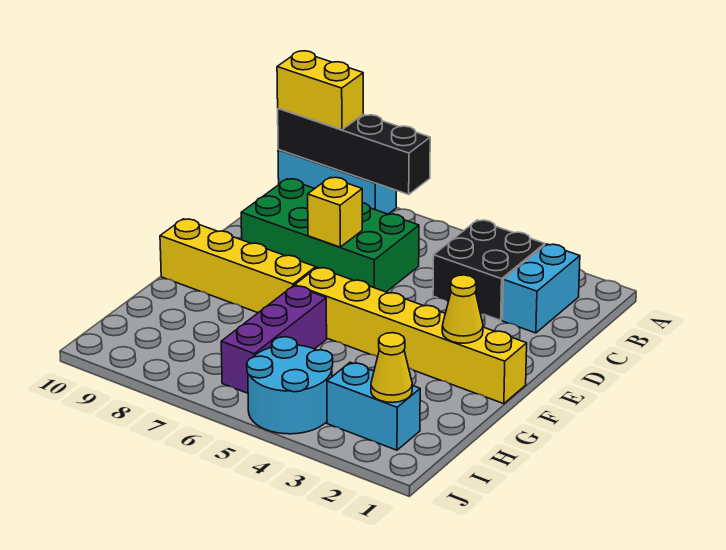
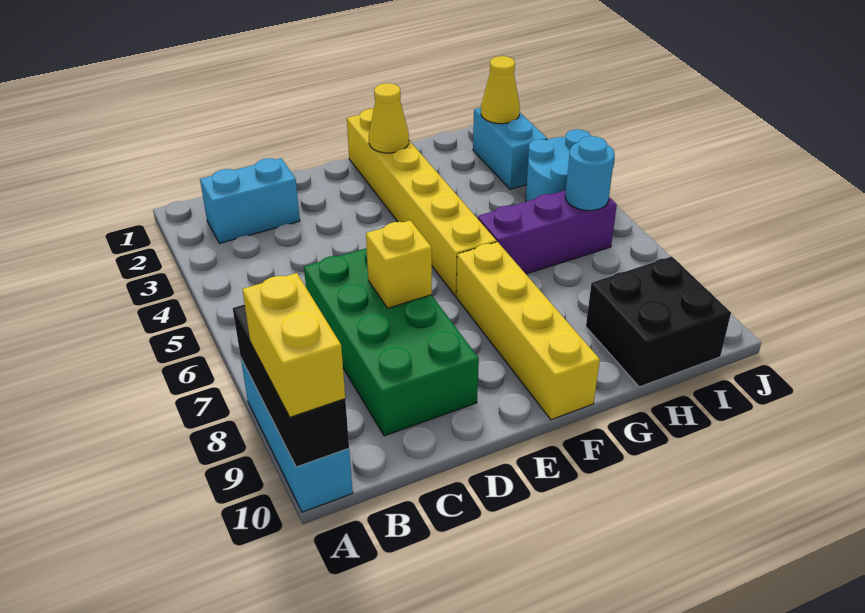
black 1x4 brick [278,108,430,194] -> black 1x3 brick [233,305,349,467]
black 2x2 brick [433,220,545,320] -> black 2x2 brick moved to [586,256,731,387]
none -> cyan 1x1 round brick [565,136,615,211]

